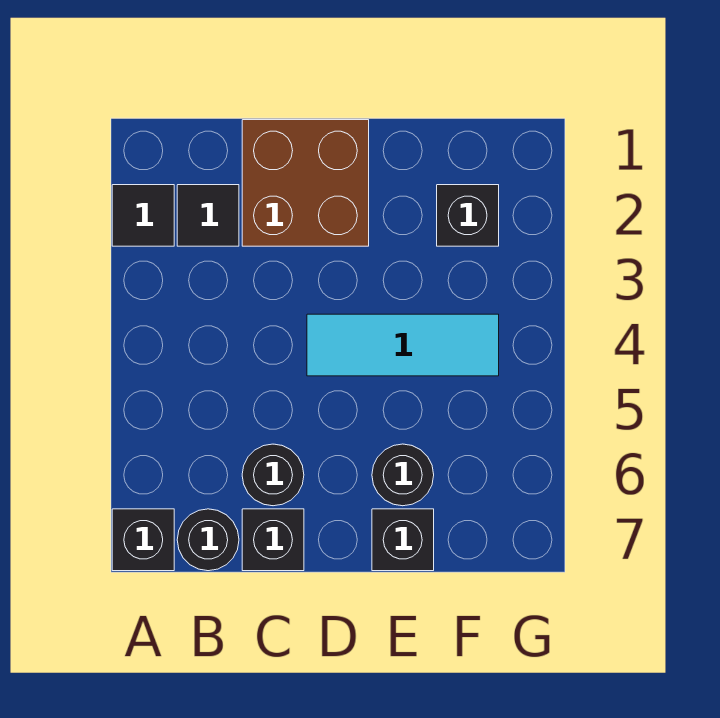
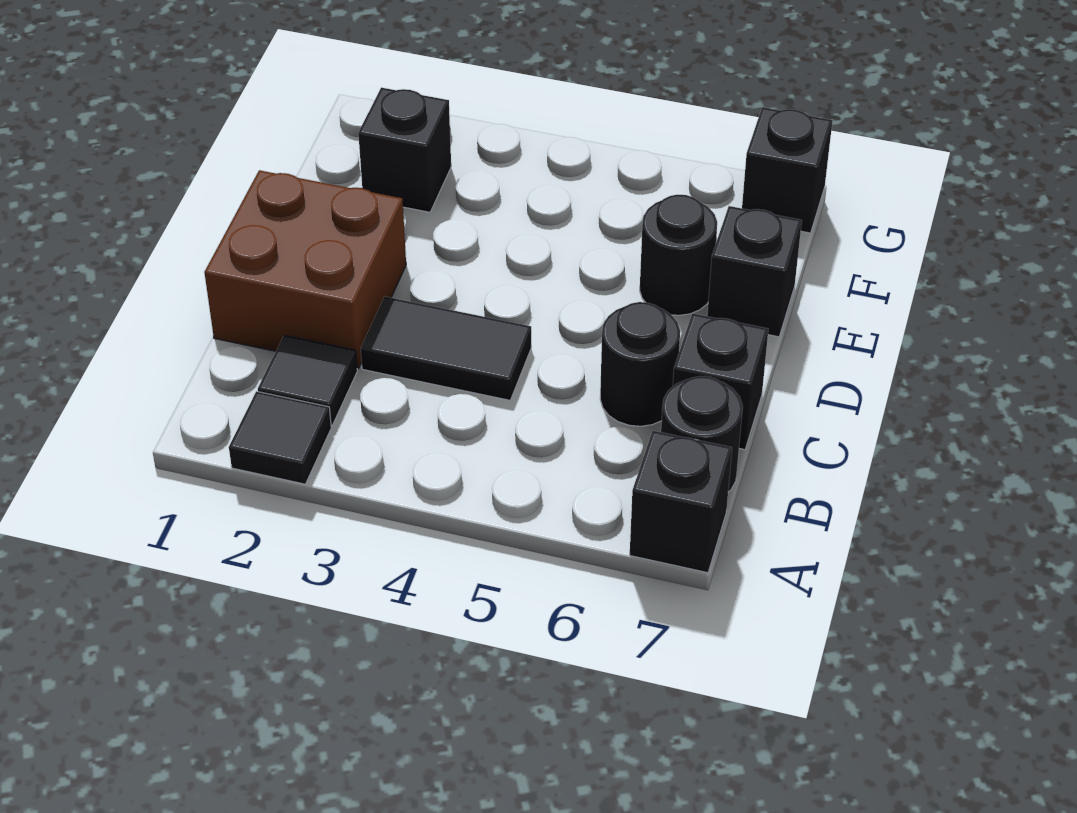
none -> black 1x2 tile [361,297,531,400]
cyan 1x3 tile [307,314,499,376] -> none
none -> black 1x1 brick [742,107,833,233]

